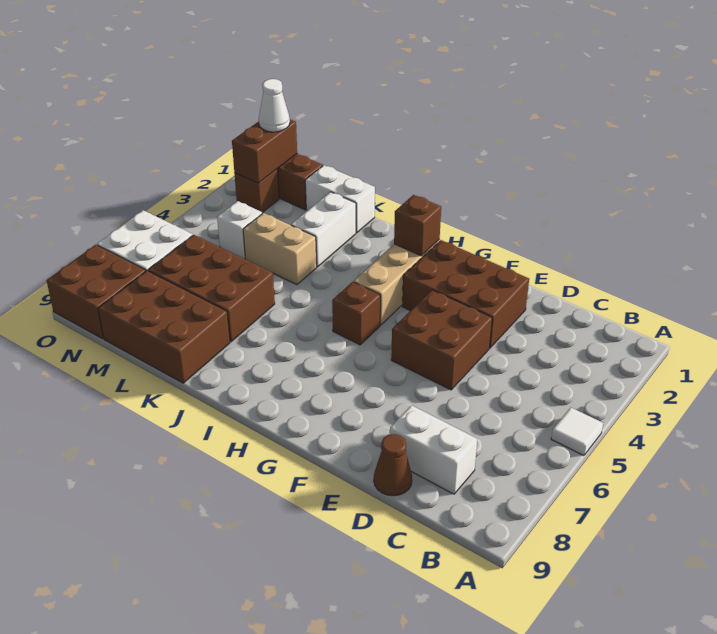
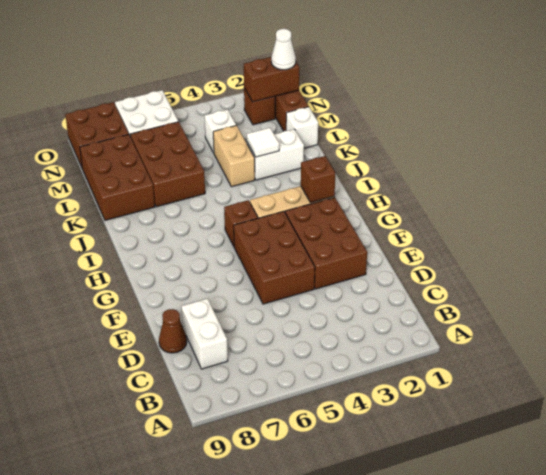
white 1x1 tile [551,408,603,456] -> white 1x1 tile moved to [247,128,279,157]
brown 2x2 brick [391,290,492,390] -> brown 2x3 brick [234,211,315,304]
white 1x2 brick [305,165,375,233] -> white 1x1 brick [286,107,318,148]

